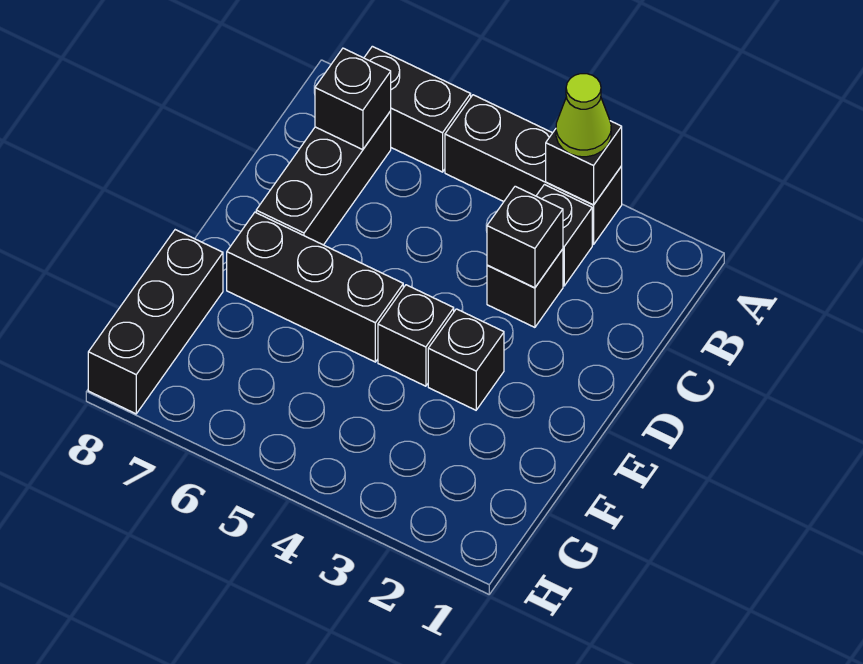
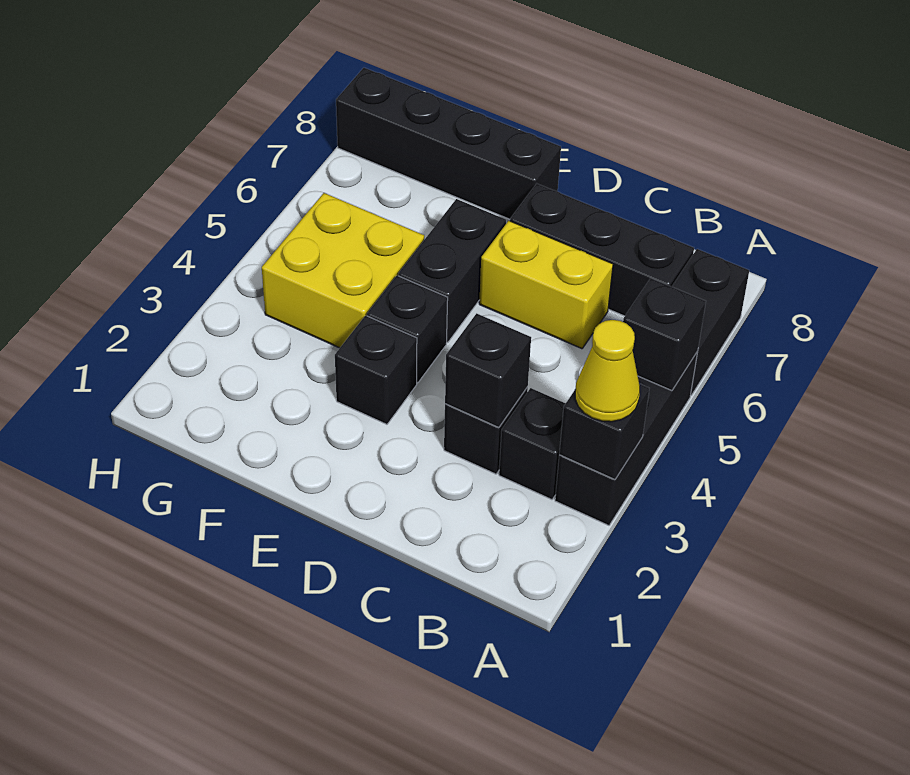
lime 1x1 cone [556,74,611,157] -> yellow 1x1 cone [575,320,640,422]
black 1x1 brick [315,48,391,150] -> black 1x1 brick moved to [623,278,706,391]
none -> yellow 1x2 brick [479,221,613,349]
black 1x3 brick [227,212,403,362] -> black 1x2 brick [398,199,506,342]
none -> yellow 2x2 brick [262,193,424,348]
black 1x3 brick [88,230,223,414] -> black 1x4 brick [336,68,561,219]

